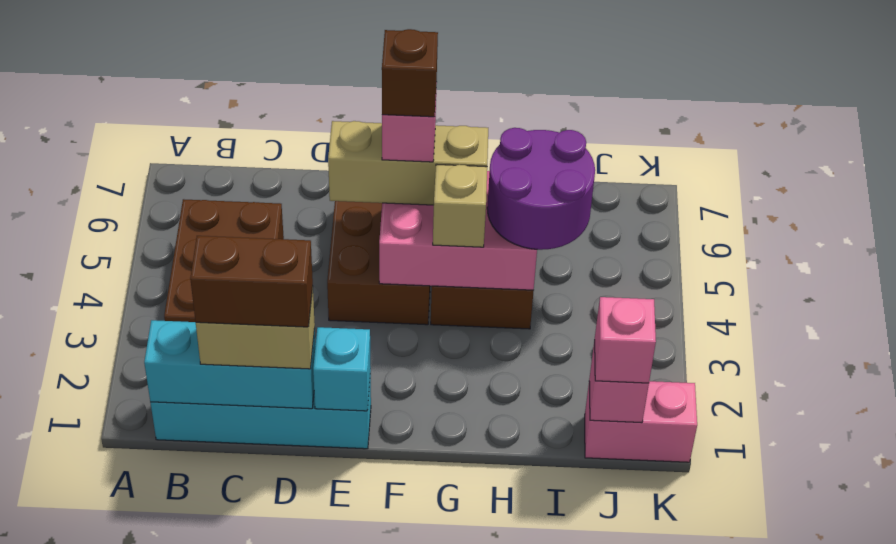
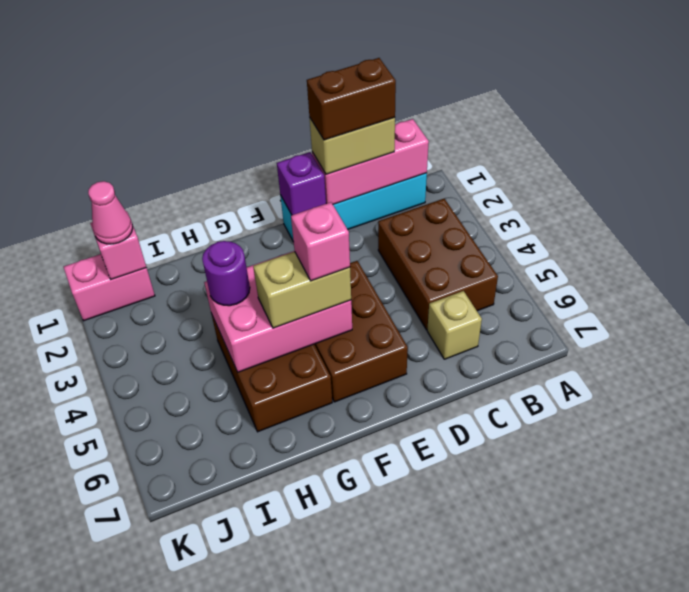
cyan 1x3 brick [144,320,316,409] -> pink 1x3 brick [312,119,429,204]
cyan 1x1 brick [313,327,371,411] -> purple 1x1 brick [277,152,326,215]
tan 1x3 brick [328,121,488,205] -> tan 1x2 brick [253,252,351,328]
brown 1x1 brick [382,29,438,117] -> none
tan 1x1 brick [433,164,487,247] -> tan 1x1 brick moved to [427,291,482,359]
purple 2x2 round brick [487,128,595,250] -> purple 1x1 round brick [202,241,250,306]
pink 1x1 brick [595,297,656,383] -> pink 1x1 cone [88,181,133,244]

